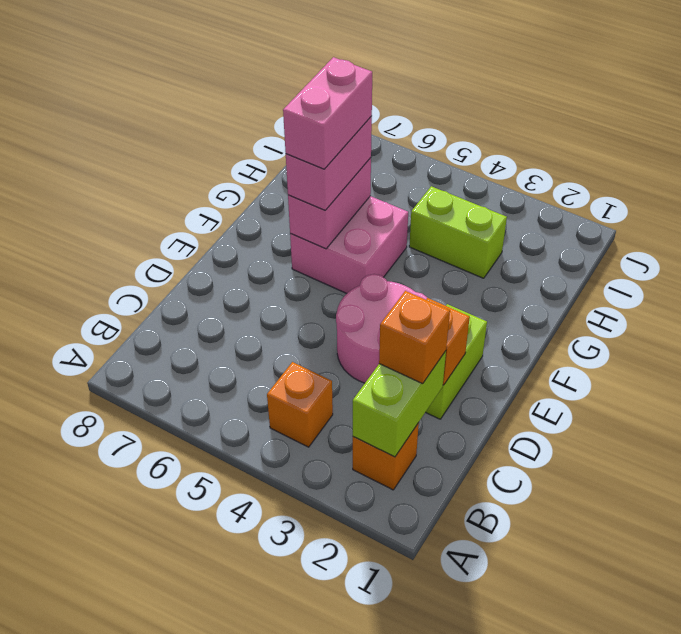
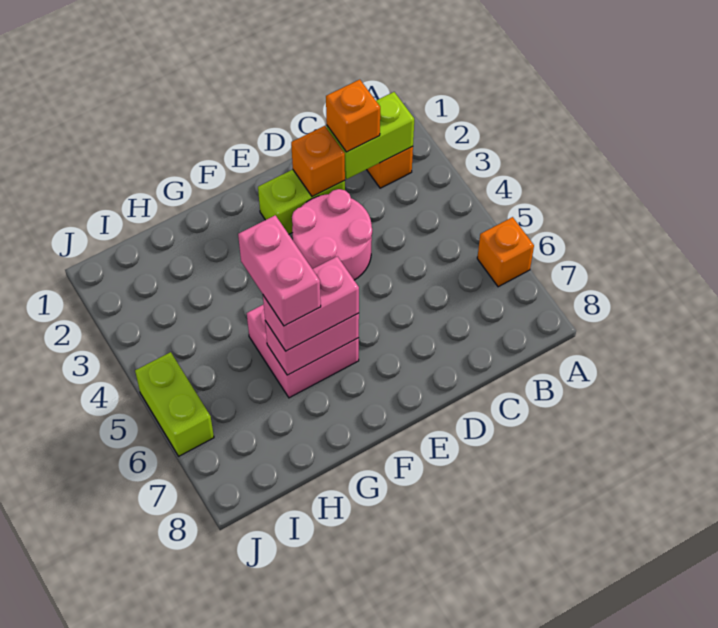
orange 1x1 brick [267,362,333,447] -> orange 1x1 brick moved to [477,217,534,287]
pink 1x2 brick [283,57,372,169] -> pink 1x2 brick turned to [238,215,321,326]
lime 1x2 brick [409,186,507,278] -> lime 1x2 brick moved to [135,352,214,456]

